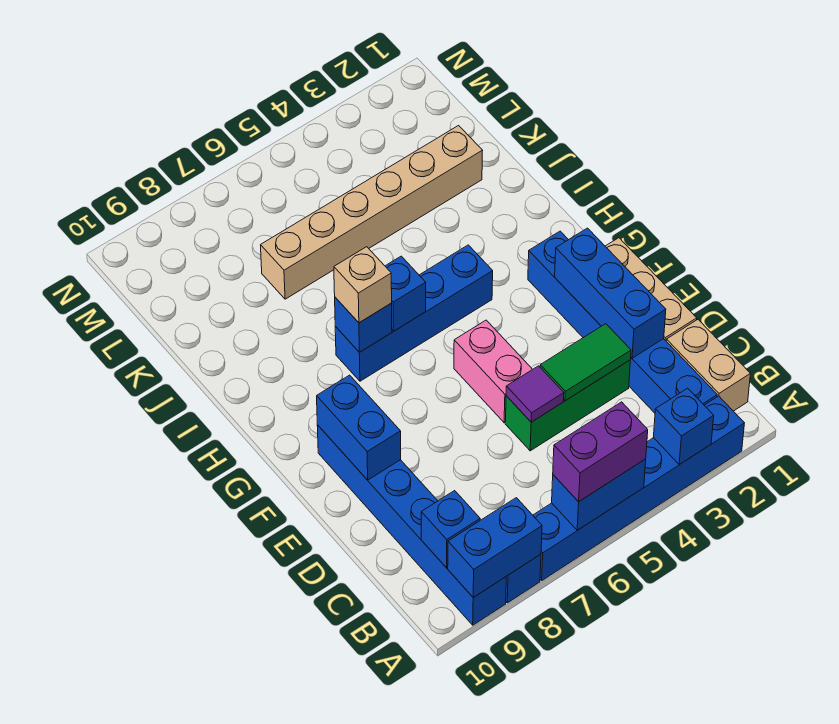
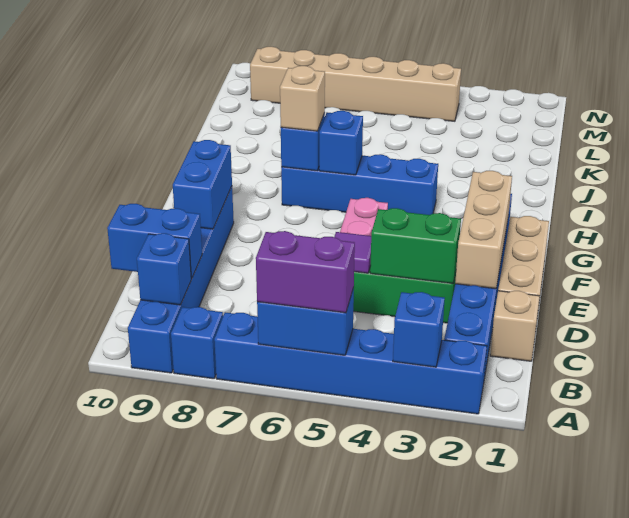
blue 1x2 brick [448,498,542,597] -> blue 1x2 brick moved to [107,204,202,279]
tan 1x2 brick [666,320,750,411] -> tan 1x1 brick [490,291,539,361]
blue 1x3 brick [555,228,666,358] -> tan 1x3 brick [455,171,512,289]
green 1x2 tile [540,324,631,401] -> green 1x2 brick [370,208,461,284]
tan 1x6 brick [261,126,483,299] -> tan 1x6 brick moved to [250,47,461,121]

